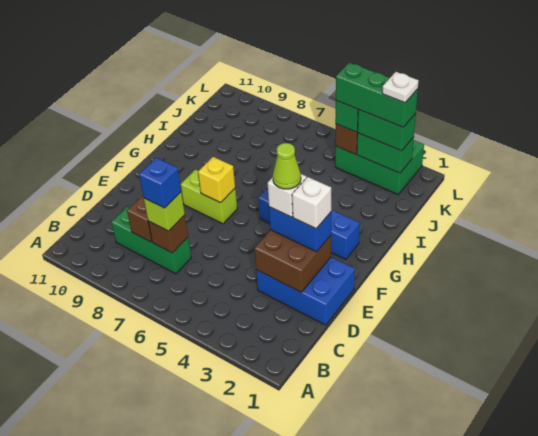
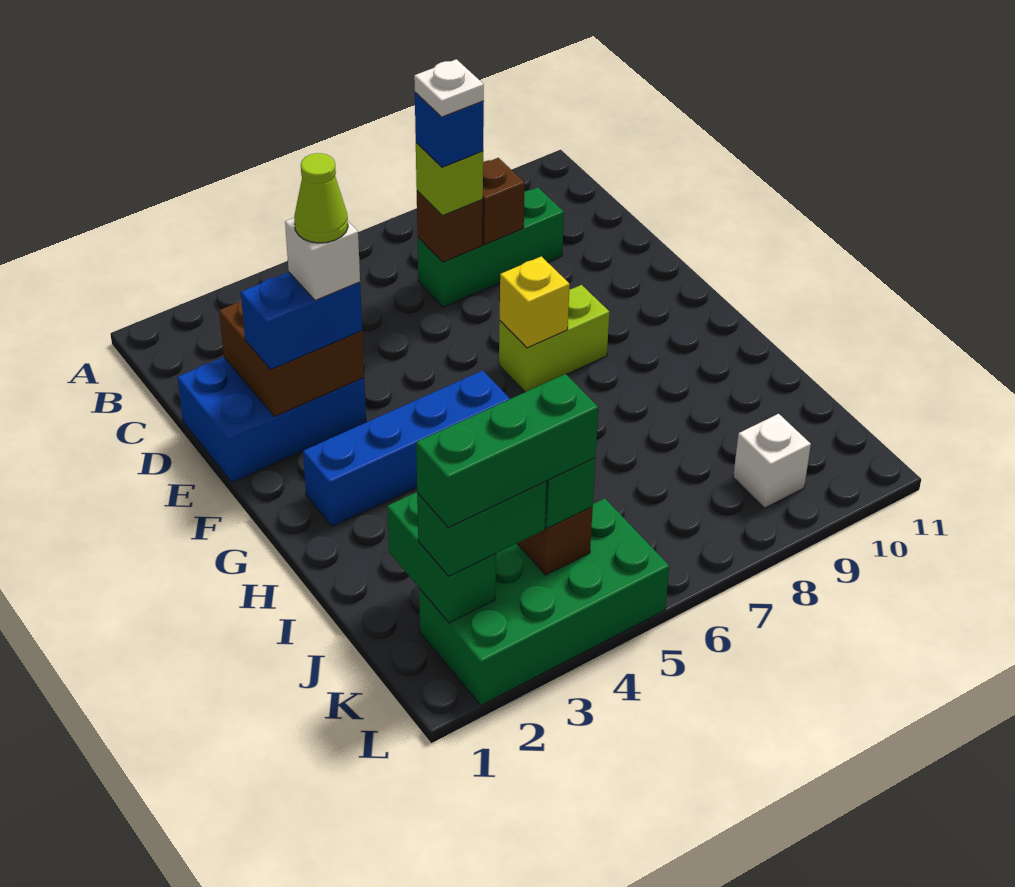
white 1x1 brick [292,177,331,229] -> white 1x1 brick moved to [733,414,811,508]
green 2x3 brick [335,141,424,194] -> green 2x4 brick [419,498,669,705]
green 1x2 brick [357,133,414,173] -> green 1x2 brick turned to [387,492,496,623]
white 1x1 plate [382,72,419,103] -> white 1x1 plate moved to [414,59,484,117]

